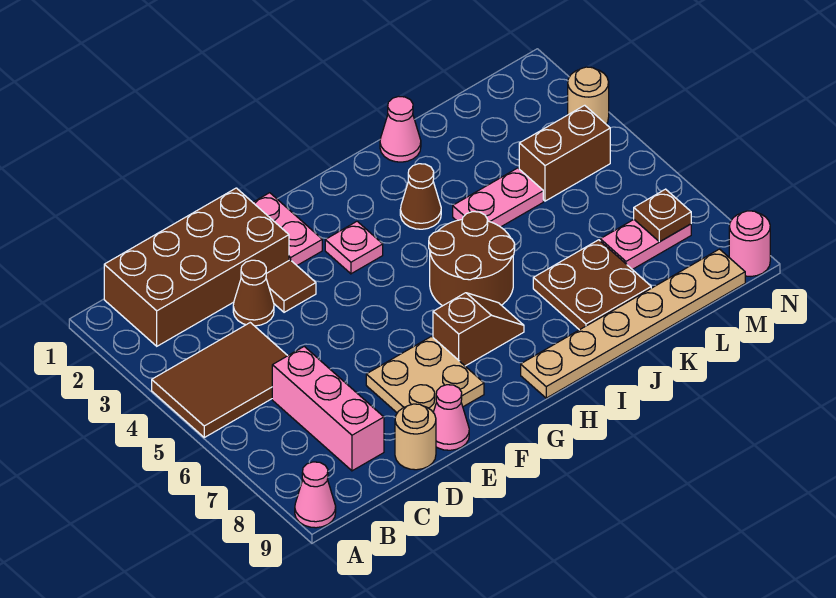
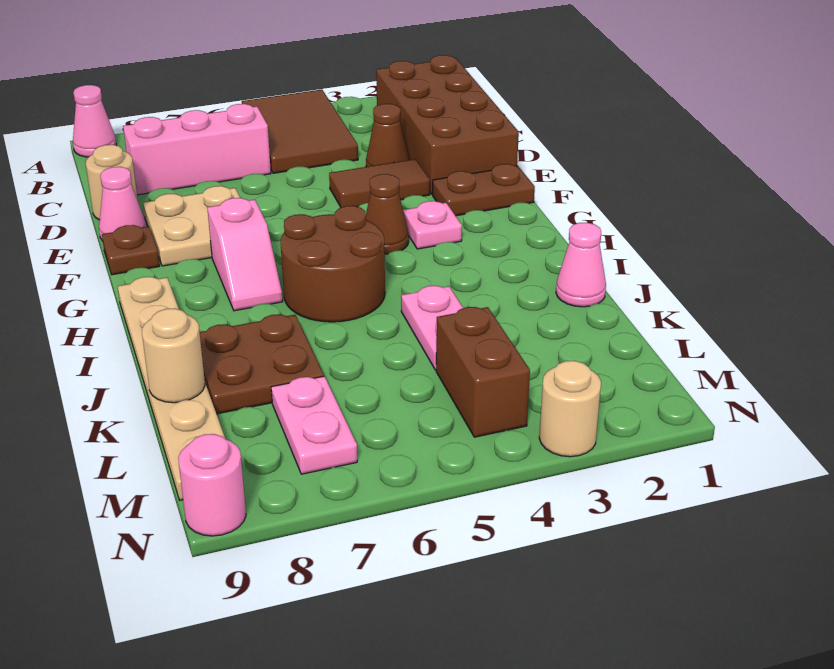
brown 1x1 tile [266,260,316,312] -> brown 1x2 tile [329,159,430,208]
pink 1x2 plate [253,193,322,265] -> brown 1x2 plate [433,164,535,216]
brown 1x2 slope [433,293,524,366] -> pink 1x2 slope [207,198,283,311]
brown 1x1 cone [400,164,441,229] -> brown 1x1 cone moved to [366,174,409,254]
none -> tan 1x1 round brick [142,308,205,403]
brown 1x1 plate [634,189,691,242] -> brown 1x1 plate moved to [102,225,159,275]

